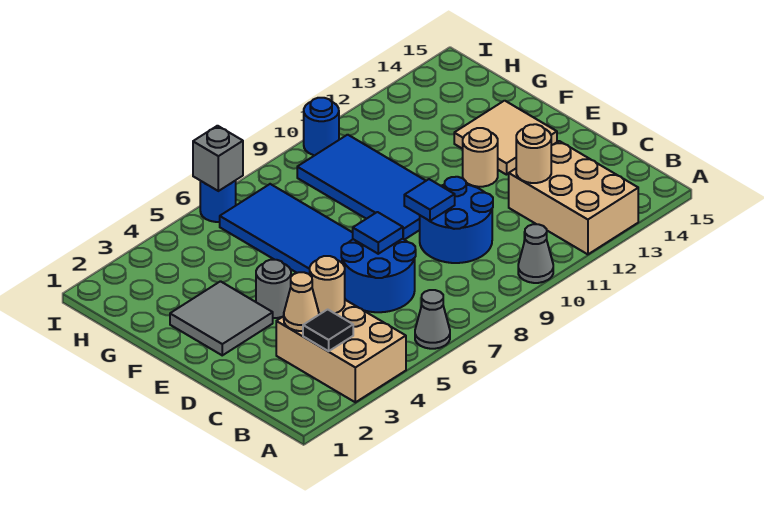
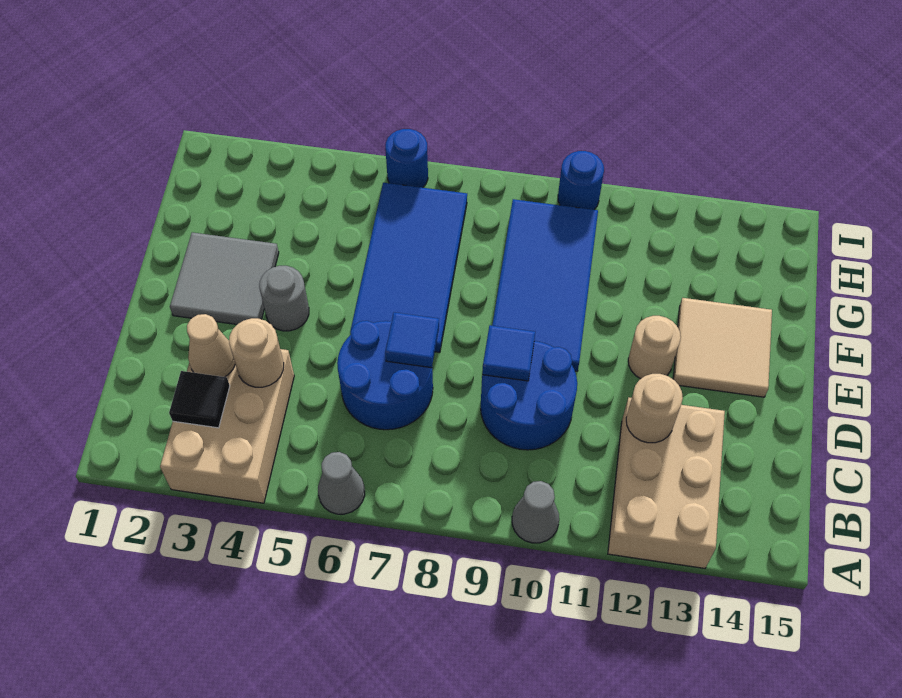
grey 1x1 brick [193,126,243,191] -> none

